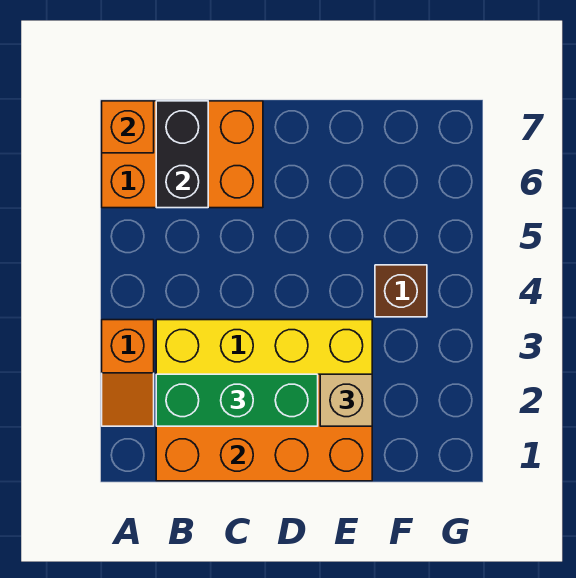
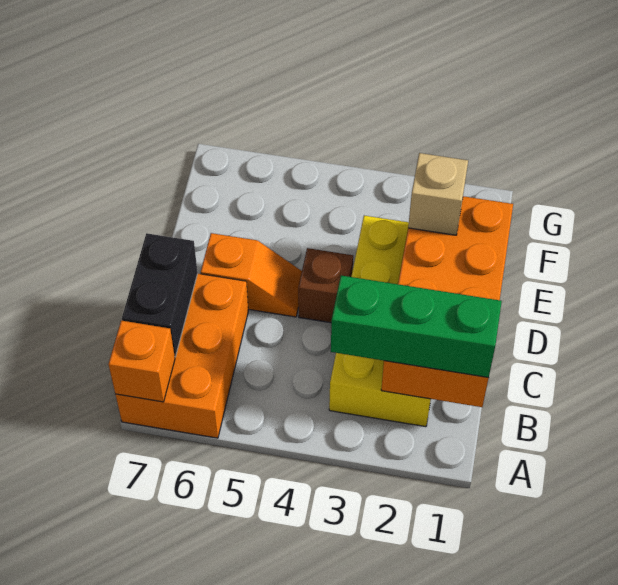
orange 1x2 slope [102,320,154,426] -> orange 1x2 slope moved to [201,233,302,317]
green 1x3 brick [156,374,318,426] -> green 1x3 brick turned to [331,275,502,378]
black 1x2 brick [156,101,208,208] -> black 1x2 brick turned to [122,233,198,357]
brown 1x1 brick [375,265,427,317] -> brown 1x1 brick moved to [298,248,353,323]

